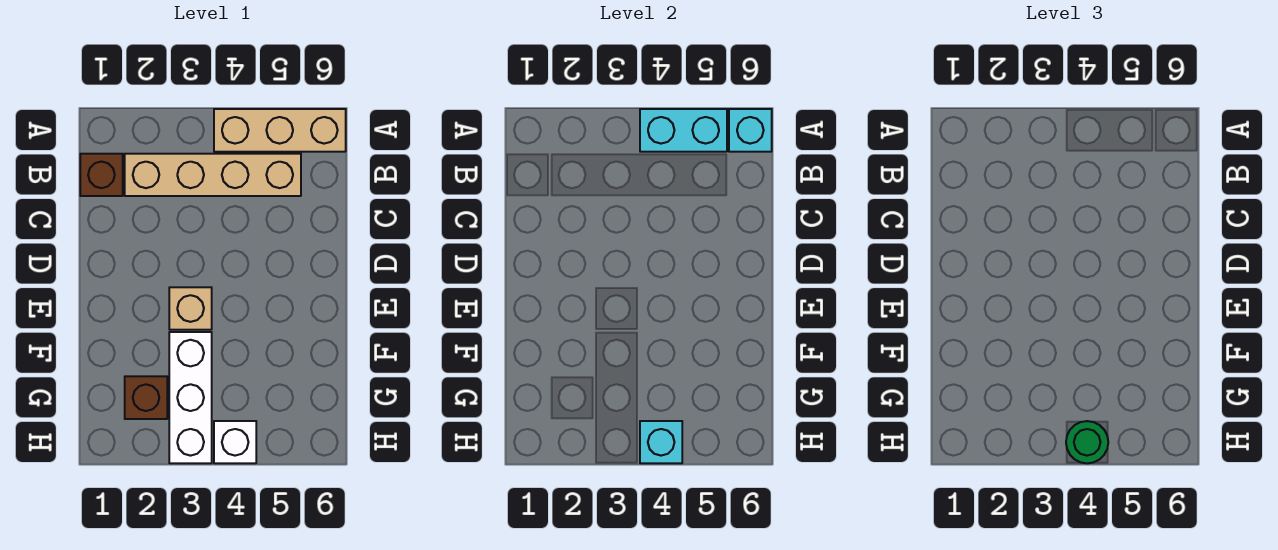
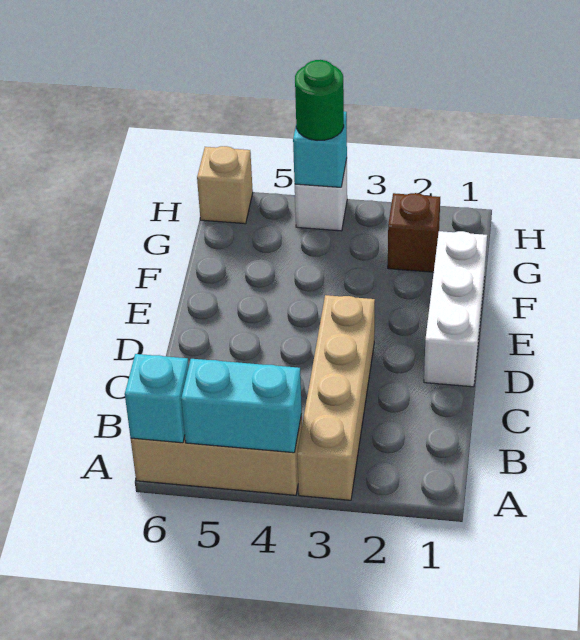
brown 1x1 brick [80,154,123,196] -> none
tan 1x4 brick [125,154,301,196] -> tan 1x4 brick turned to [297,295,375,500]
tan 1x1 brick [169,287,212,330] -> tan 1x1 brick moved to [197,146,253,224]
white 1x3 brick [169,332,212,463] -> white 1x3 brick moved to [424,231,487,387]

